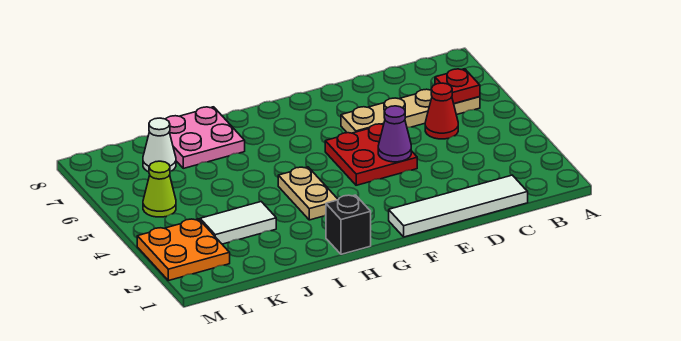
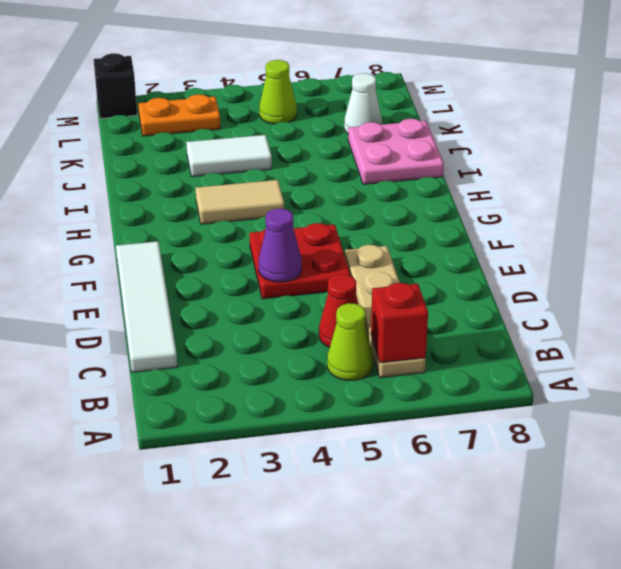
none -> lime 1x1 cone [327,303,373,380]
red 1x1 plate [435,69,480,104] -> red 1x1 brick [371,283,428,363]
black 1x1 brick [326,195,371,254] -> black 1x1 brick moved to [94,53,137,119]
tan 1x2 plate [278,167,338,220] -> tan 1x2 tile [196,180,284,224]
white 1x2 tile [200,202,276,244] -> white 1x2 tile turned to [186,135,272,177]
orange 2x2 plate [137,219,230,281] -> orange 1x2 plate [138,94,221,136]

